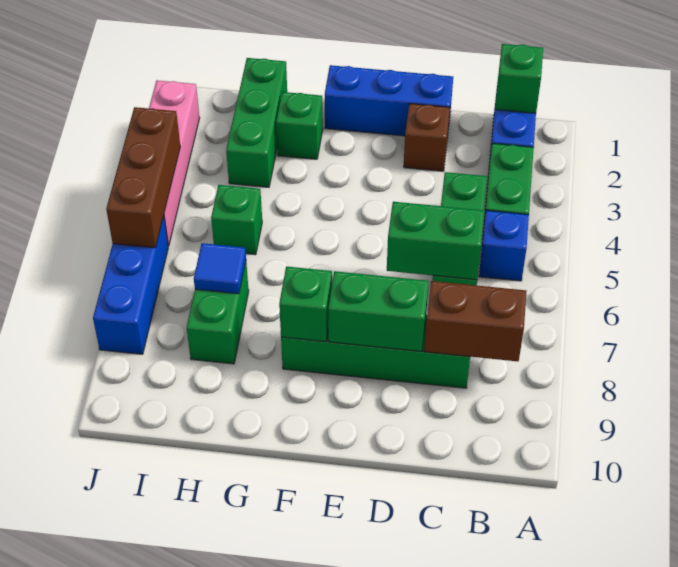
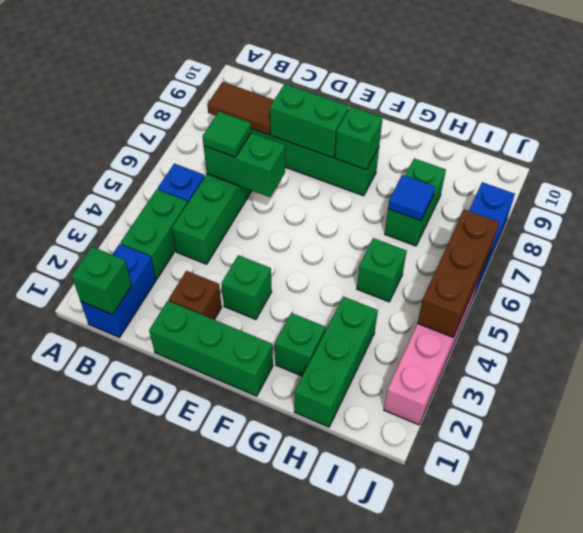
brown 1x2 brick [424,281,527,361] -> brown 1x2 tile [207,82,274,135]
none -> green 1x1 tile [202,112,251,157]
blue 1x3 brick [325,65,453,136] -> green 1x3 brick [149,301,273,396]
none -> green 1x1 brick [222,255,272,319]

